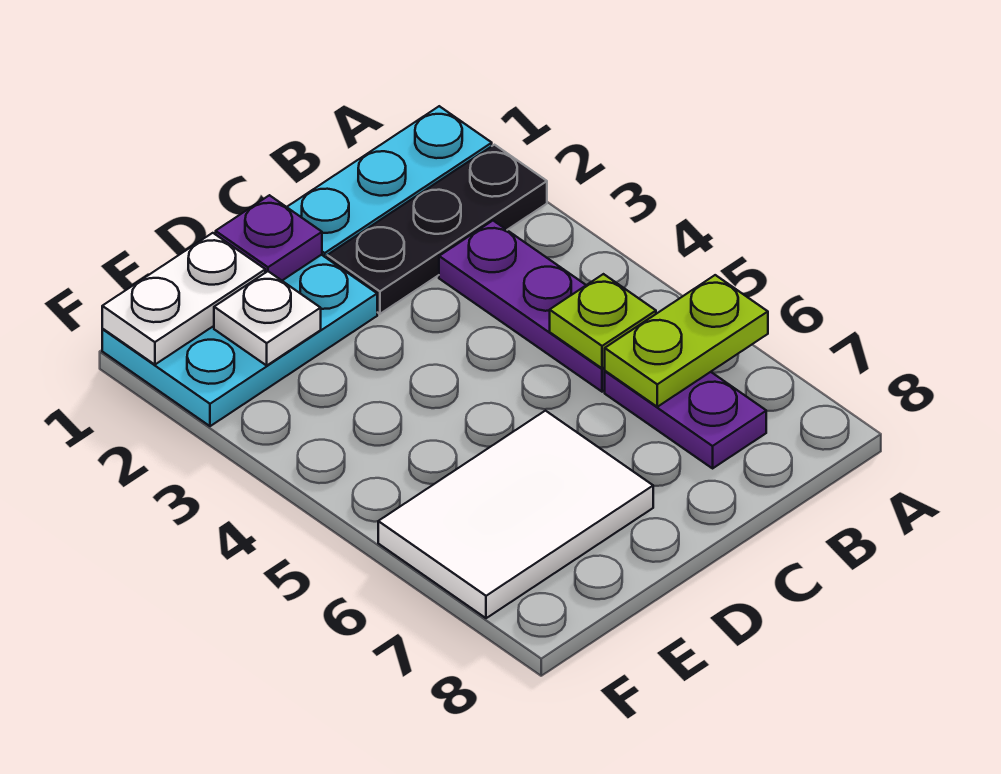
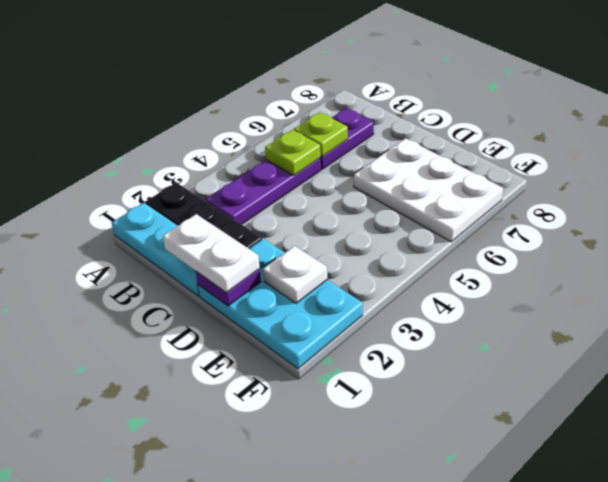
lime 1x2 plate [605,275,768,407] -> lime 1x1 plate [294,112,348,157]
white 2x3 tile [378,411,653,618] -> white 2x3 plate [354,138,503,242]
white 1x2 plate [102,233,265,365] -> white 1x2 plate moved to [163,214,260,293]

